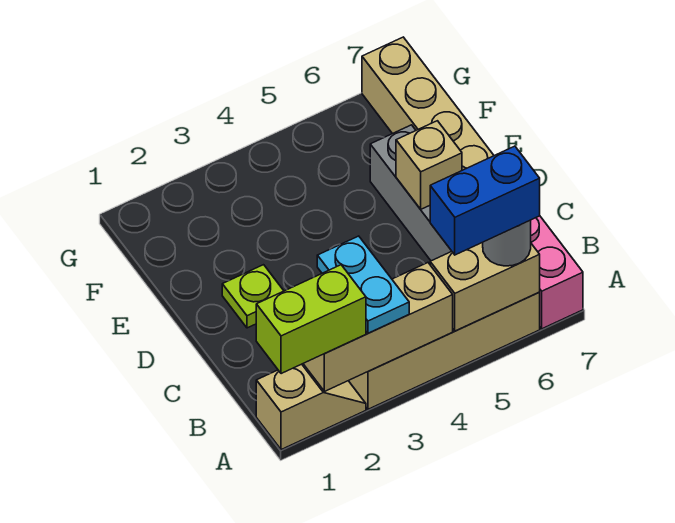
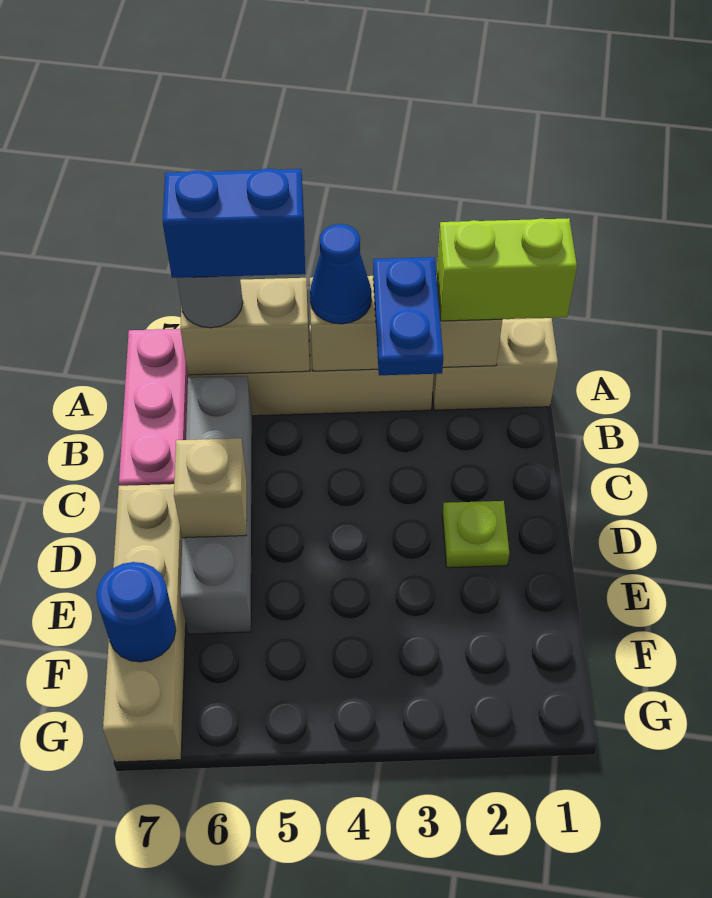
tan 1x2 slope [256,364,366,450] -> tan 1x2 brick [433,318,558,410]
cyan 1x2 plate [317,236,409,333] -> blue 1x2 plate [373,257,443,375]
none -> blue 1x1 cone [310,224,372,324]
none -> blue 1x1 round brick [96,562,176,662]

